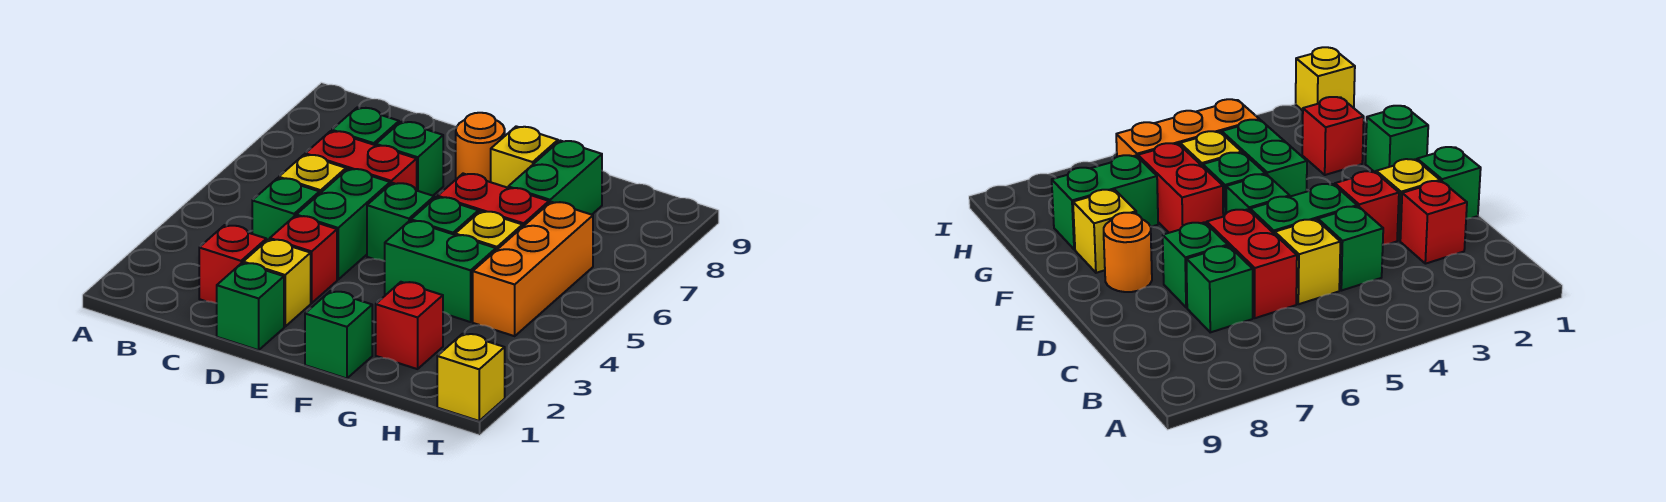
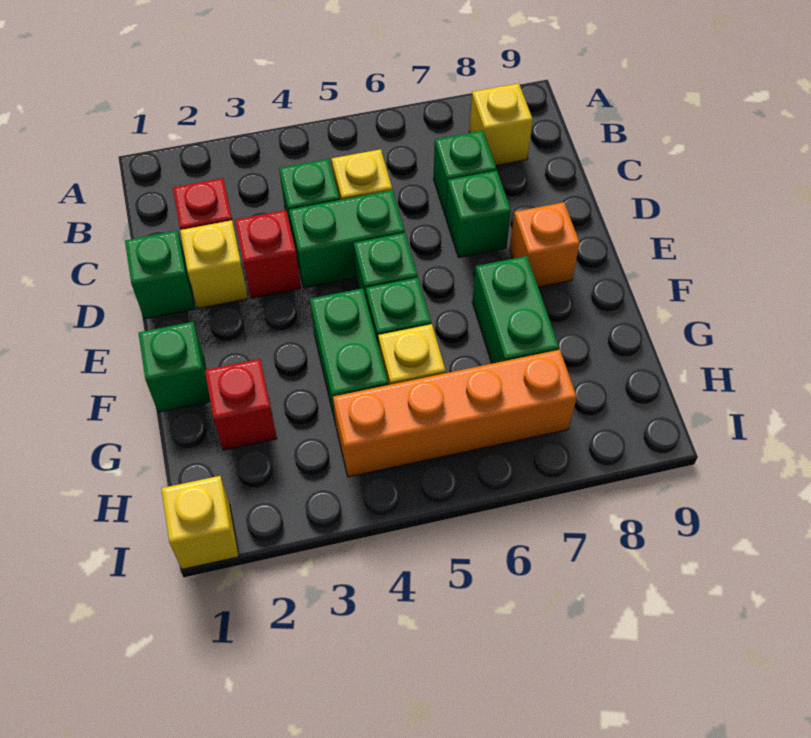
red 1x2 brick [305,131,417,190] -> none
orange 1x1 round brick [456,113,505,182] -> orange 1x1 brick [509,202,580,287]
red 1x2 brick [438,174,549,227] -> none
yellow 1x1 brick [491,126,558,188] -> yellow 1x1 brick moved to [469,83,533,166]
green 1x2 brick [508,141,602,215] -> green 1x2 brick turned to [472,256,559,364]
orange 1x3 brick [473,202,593,336] -> orange 1x4 brick [333,350,577,477]

